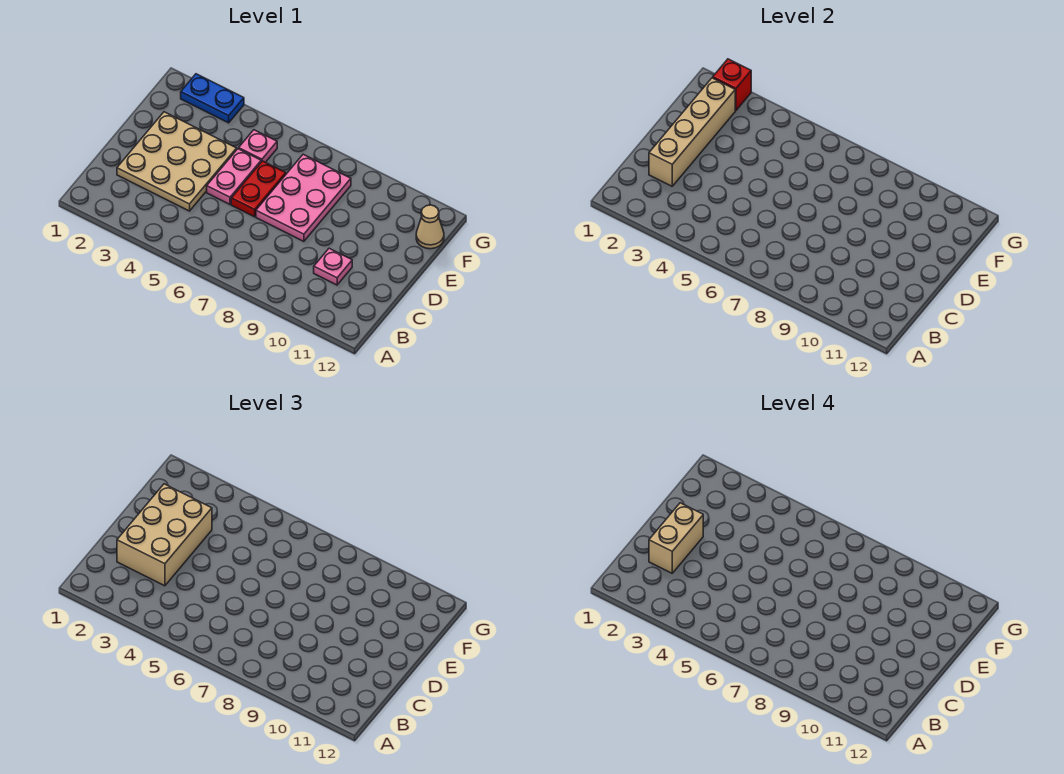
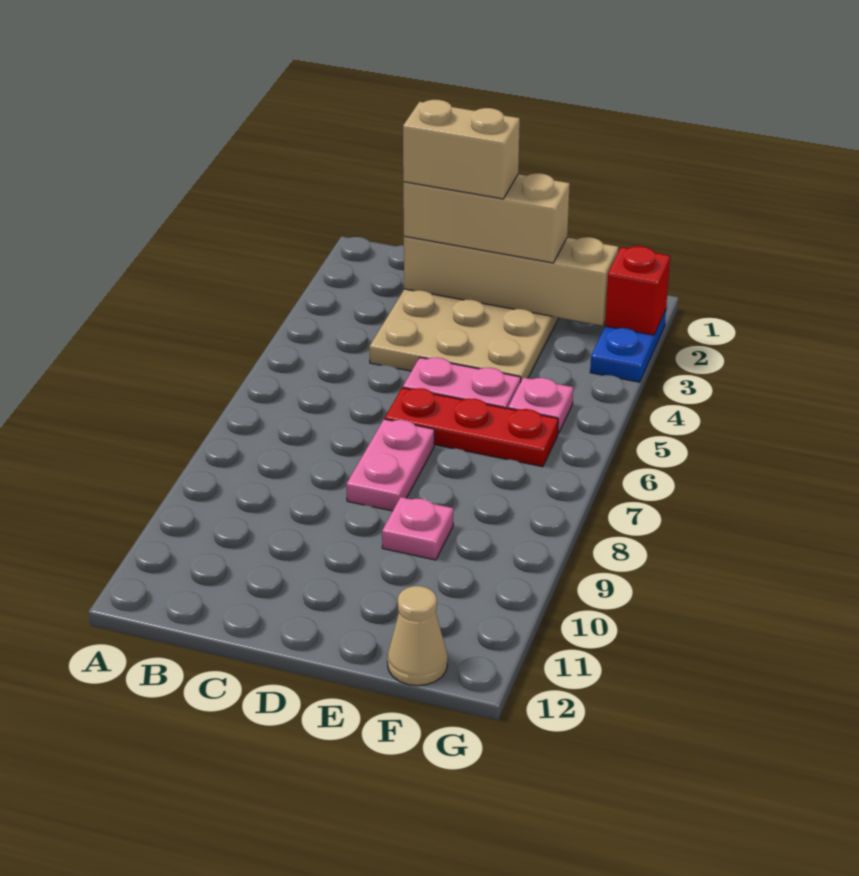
tan 2x3 brick [117,484,212,586] -> tan 1x3 brick [403,173,570,263]
pink 1x1 plate [314,248,352,285] -> pink 1x1 plate moved to [382,497,453,560]
red 1x2 plate [231,161,286,217] -> red 1x3 plate [385,388,558,467]
pink 2x3 plate [256,154,351,241] -> pink 1x2 plate [346,419,434,511]

